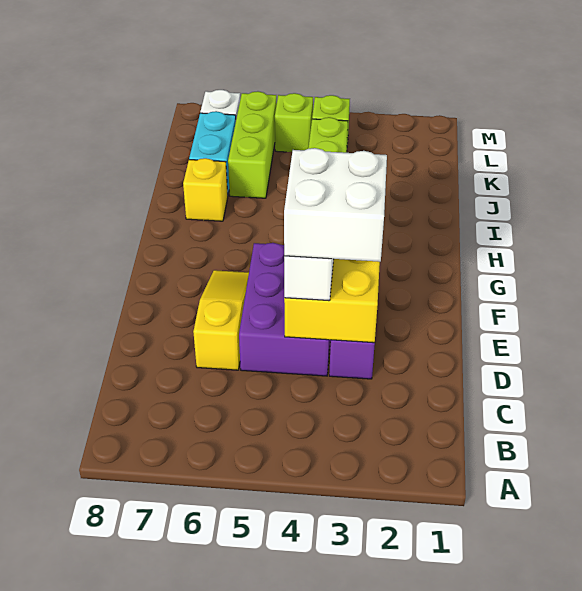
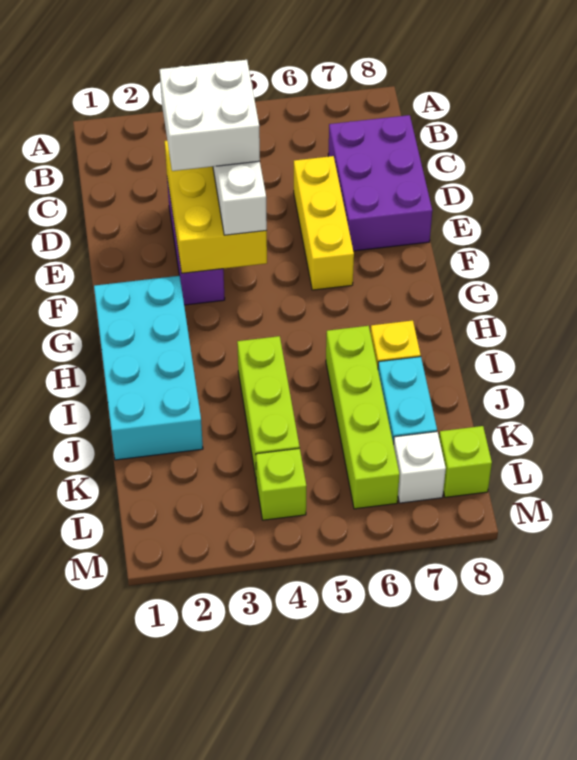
purple 2x3 brick [239,243,330,376] -> purple 2x3 brick moved to [328,115,432,251]
yellow 1x3 slope [193,270,249,370] -> yellow 1x3 brick [294,156,354,290]
none -> cyan 2x4 brick [94,276,203,460]
lime 1x3 brick [228,91,277,198] -> lime 1x4 brick [326,326,399,509]
lime 1x1 brick [275,93,313,152] -> lime 1x1 brick moved to [439,426,492,497]

